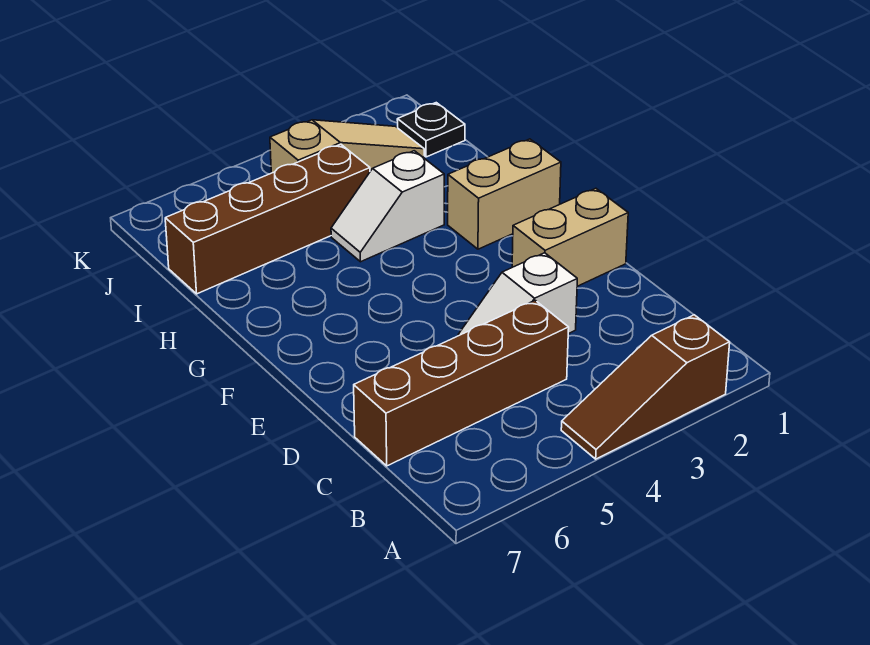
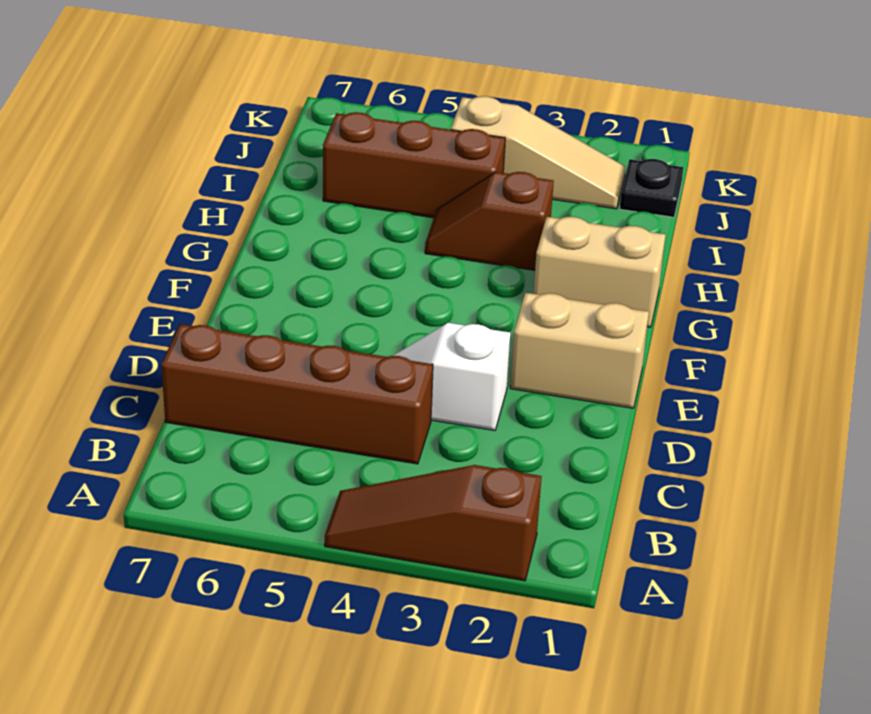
white 1x2 slope [331,151,444,262] -> brown 1x2 slope [425,172,554,270]
brown 1x4 brick [165,144,370,294] -> brown 1x3 brick [323,112,505,218]

